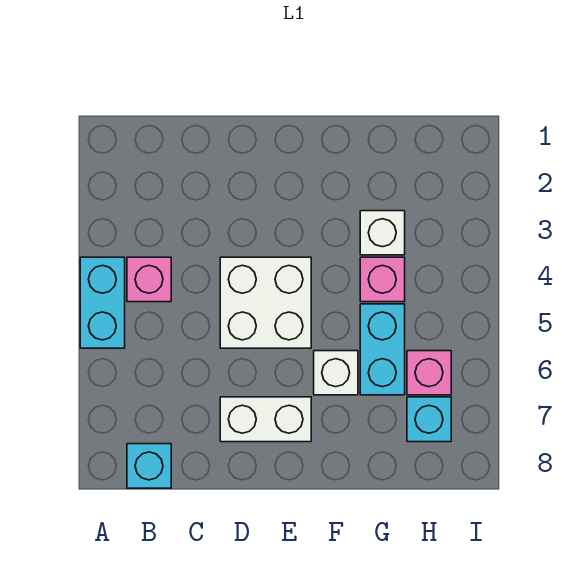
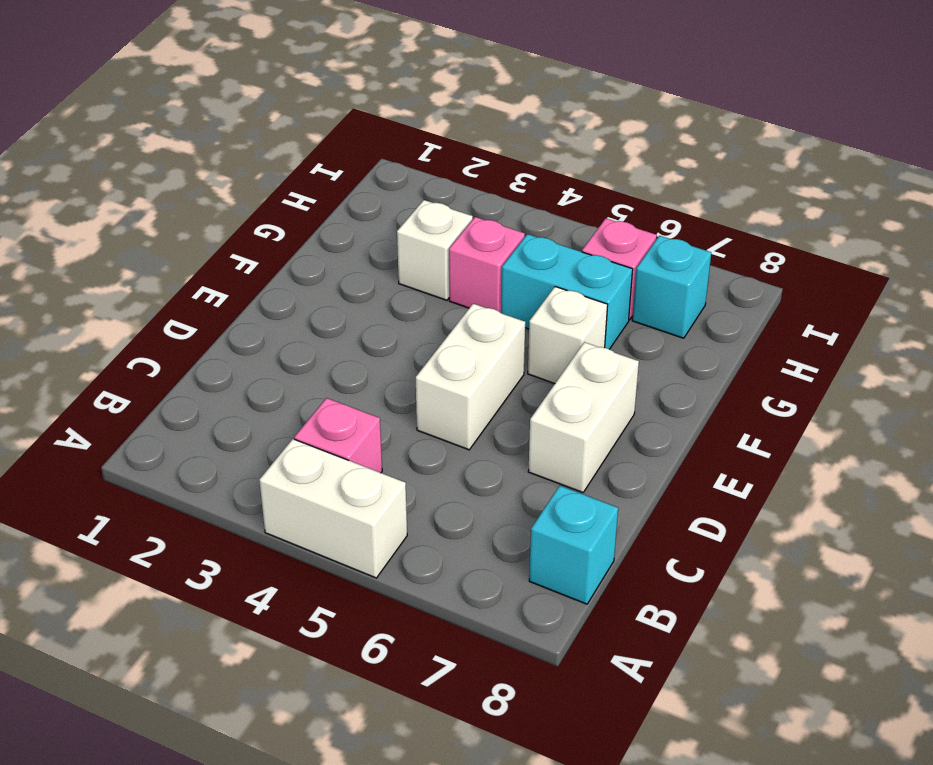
cyan 1x2 brick [80,257,125,348] -> white 1x2 brick [259,439,407,578]
white 2x2 brick [220,257,311,348] -> white 1x2 brick [416,304,525,450]

